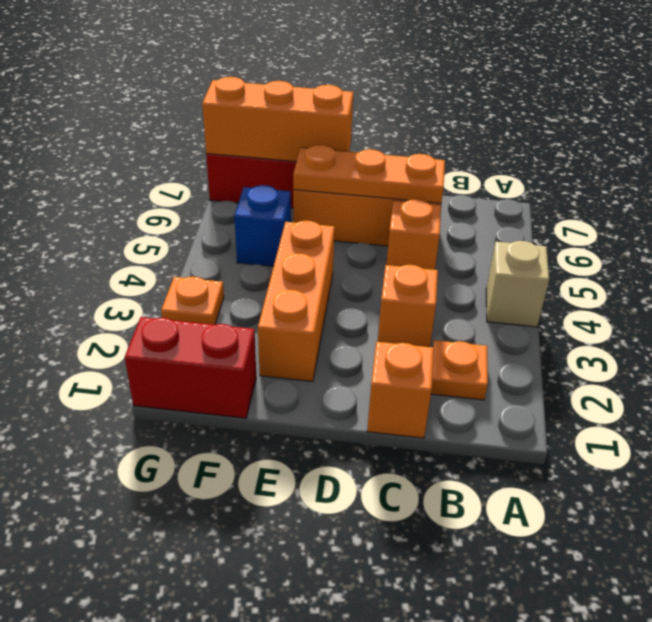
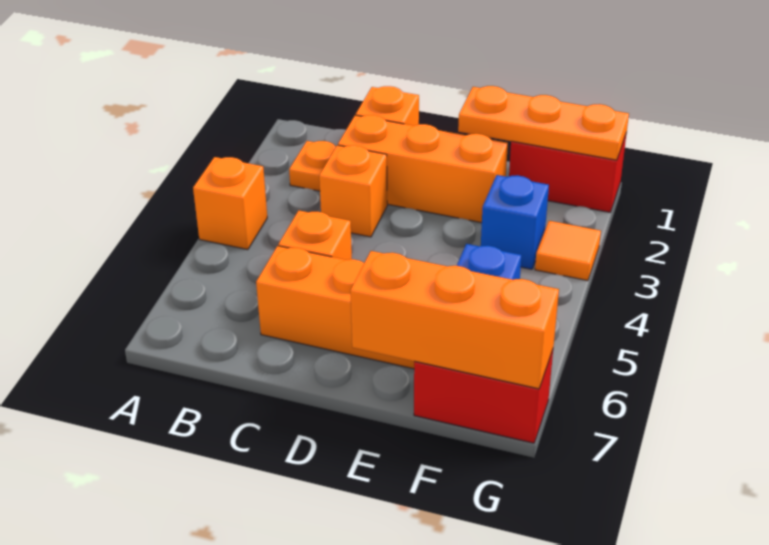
tan 1x1 brick [486,241,549,327] -> orange 1x1 brick [193,157,267,250]
orange 1x3 plate [293,145,445,203] -> orange 1x3 plate moved to [458,86,629,160]
orange 1x3 brick [258,221,335,381] -> orange 1x3 brick turned to [338,115,508,223]
none -> blue 1x1 brick [481,175,549,269]
orange 1x1 plate [161,277,224,325] -> orange 1x1 tile [535,221,601,281]

